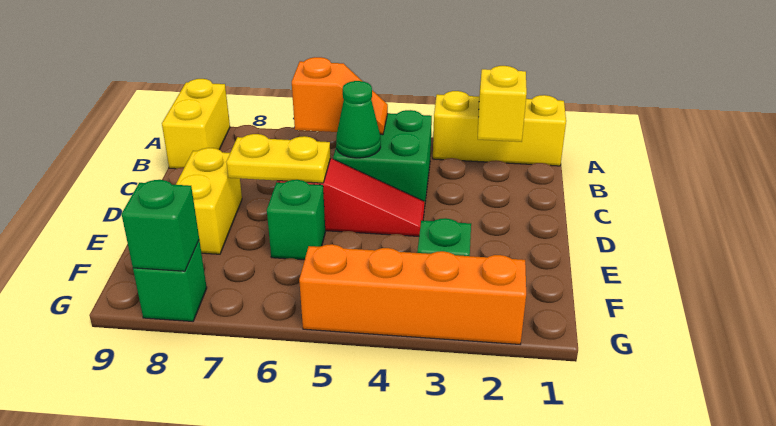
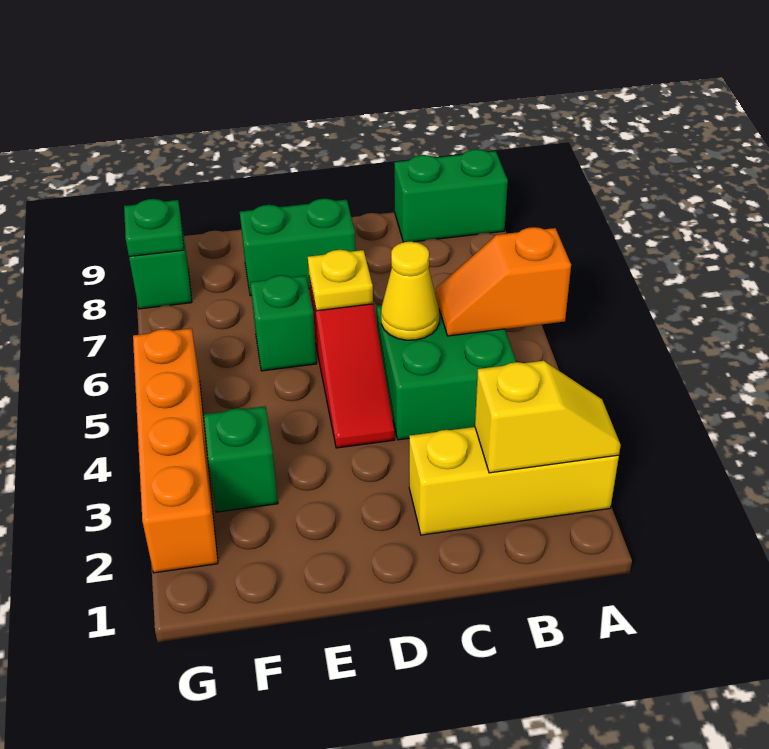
yellow 1x3 brick [433,91,566,166] -> yellow 1x3 brick turned to [409,427,619,535]
yellow 1x2 brick [162,79,230,169] -> green 1x2 brick [394,149,508,242]
orange 1x2 slope [292,57,388,135] -> orange 1x2 slope turned to [436,227,571,336]
green 1x1 cone [336,81,381,158] -> yellow 1x1 cone [381,242,439,340]
yellow 1x2 plate [226,134,331,183] -> yellow 1x1 plate [308,250,373,311]
yellow 1x2 brick [176,148,242,254] -> green 1x2 brick [240,198,356,296]
green 1x1 brick [122,180,199,271] -> green 1x1 plate [124,199,184,257]

